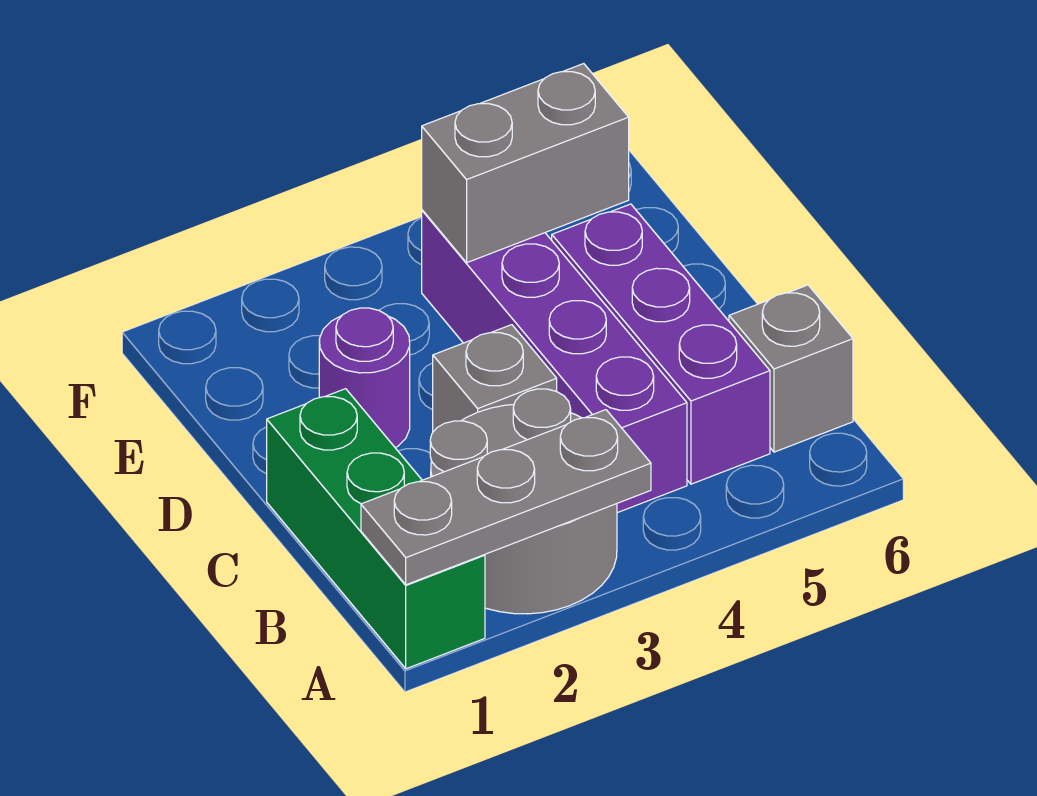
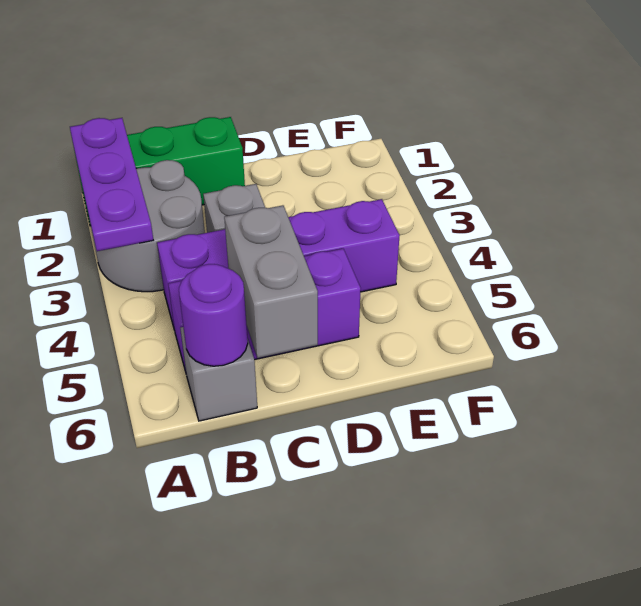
grey 1x3 plate [361,410,651,585] -> purple 1x3 plate [70,118,153,251]
purple 1x1 round brick [319,308,410,448] -> purple 1x1 round brick moved to [179,264,248,366]
grey 1x2 brick [422,64,629,263] -> grey 1x2 brick moved to [224,205,318,358]

